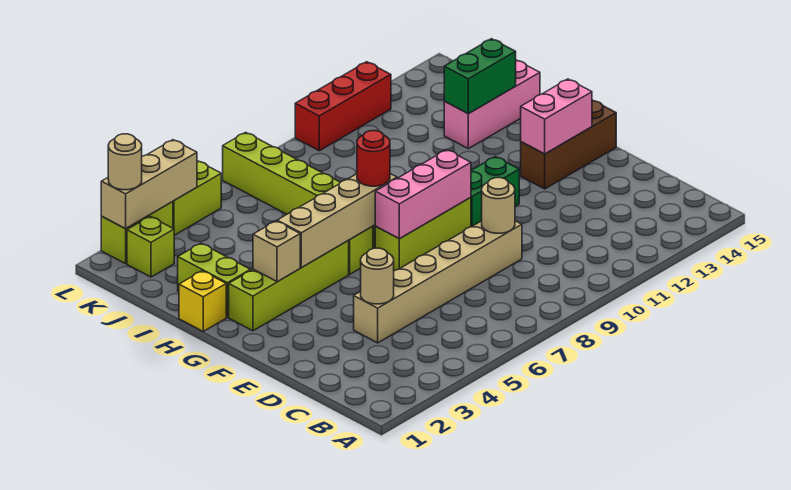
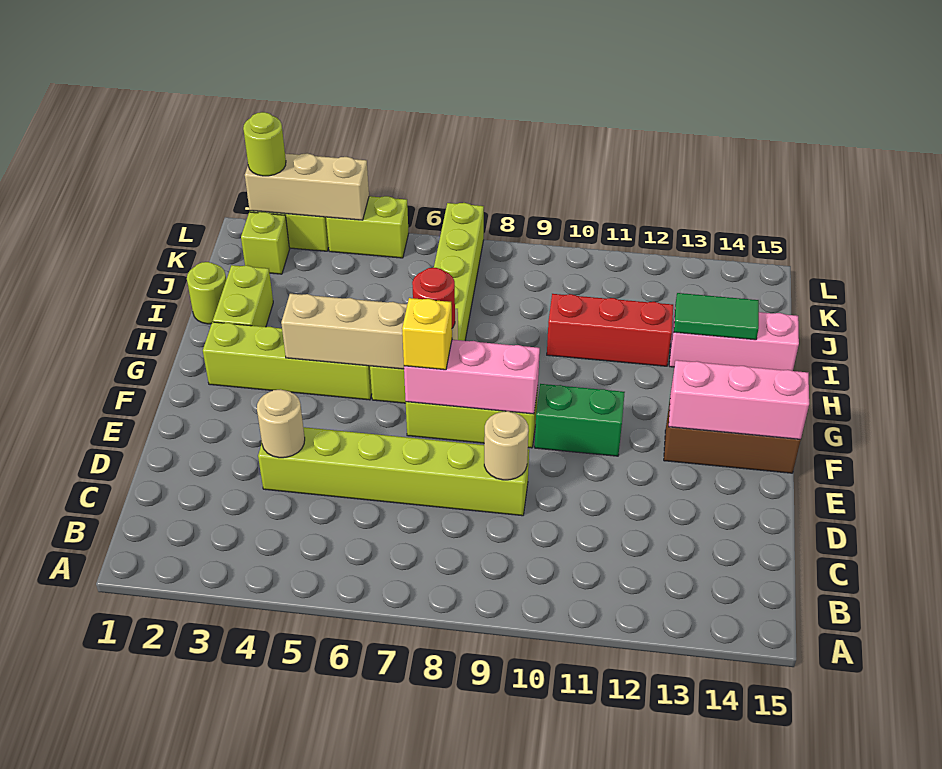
tan 1x6 brick [354,221,522,343] -> lime 1x6 brick [258,427,529,516]
pink 1x2 brick [521,79,592,154] -> pink 1x3 brick [669,360,809,440]
tan 1x1 brick [253,221,300,282] -> none
yellow 1x1 brick [179,271,226,331] -> yellow 1x1 brick moved to [402,298,452,370]
none -> lime 1x1 round brick [187,262,226,324]
green 1x2 brick [444,39,516,113] -> green 1x2 tile [674,293,759,340]
tan 1x1 round brick [108,134,142,190] -> lime 1x1 round brick [243,112,286,176]
red 1x3 brick [295,62,391,151] -> red 1x3 brick moved to [547,294,673,366]

